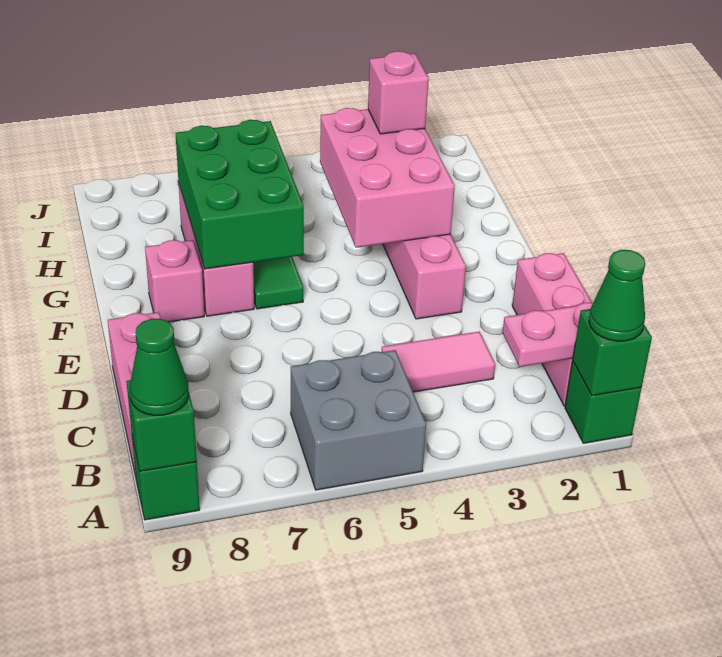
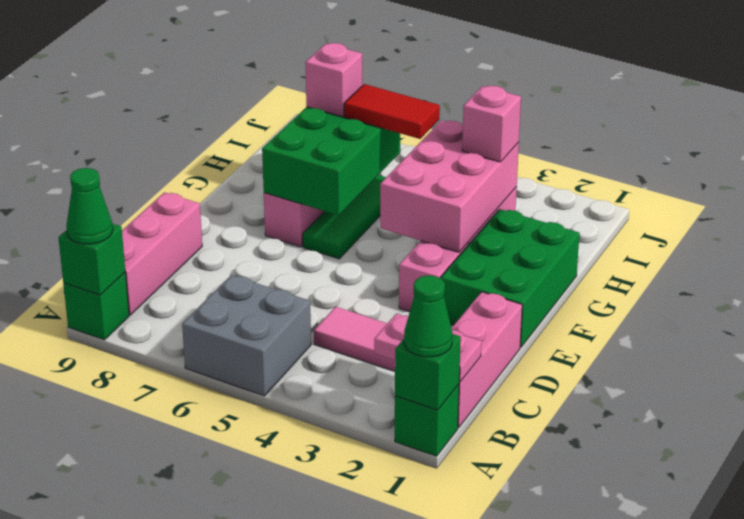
none -> green 2x3 brick [441,209,580,348]
pink 1x1 brick [145,240,204,322] -> pink 1x1 brick moved to [305,43,362,117]
none -> red 1x2 tile [344,84,440,139]

